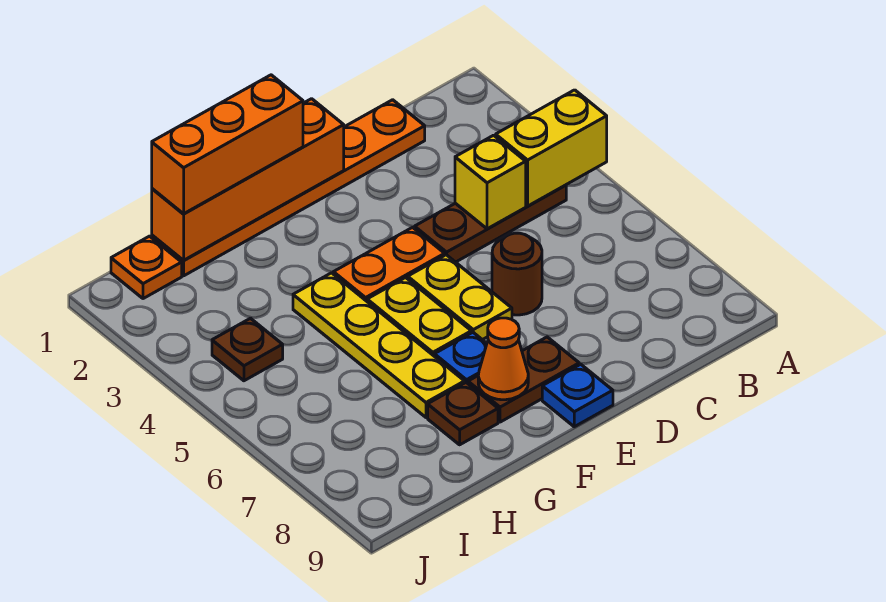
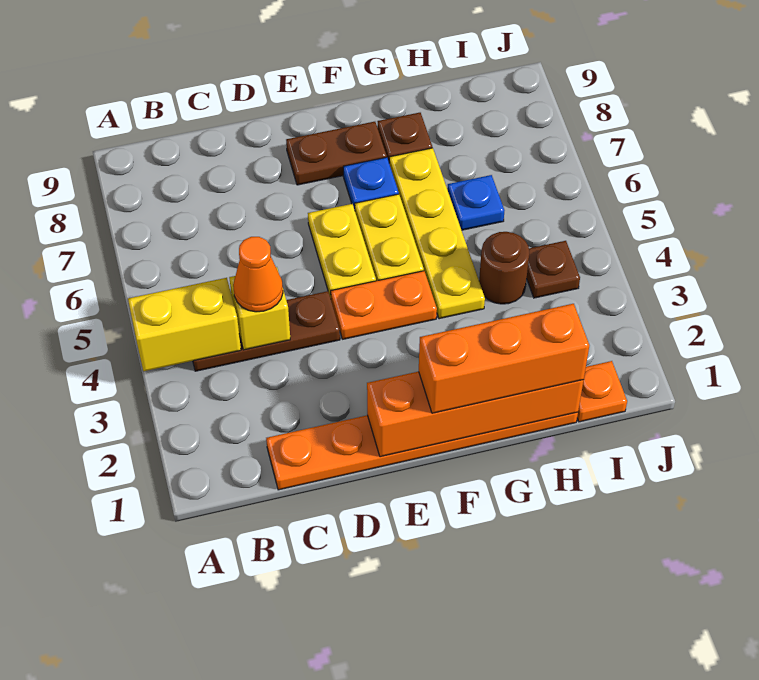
brown 1x1 round brick [492,233,542,315] -> brown 1x1 round brick moved to [479,232,529,304]
blue 1x1 plate [542,364,613,427] -> blue 1x1 plate moved to [448,175,504,230]
orange 1x1 cone [478,318,528,400] -> orange 1x1 cone moved to [233,237,283,312]

